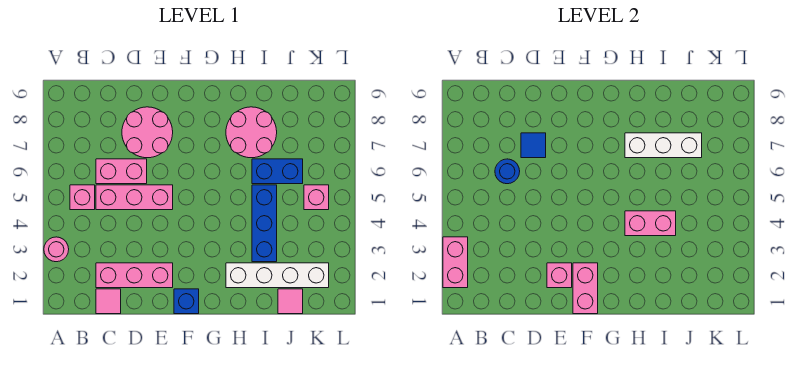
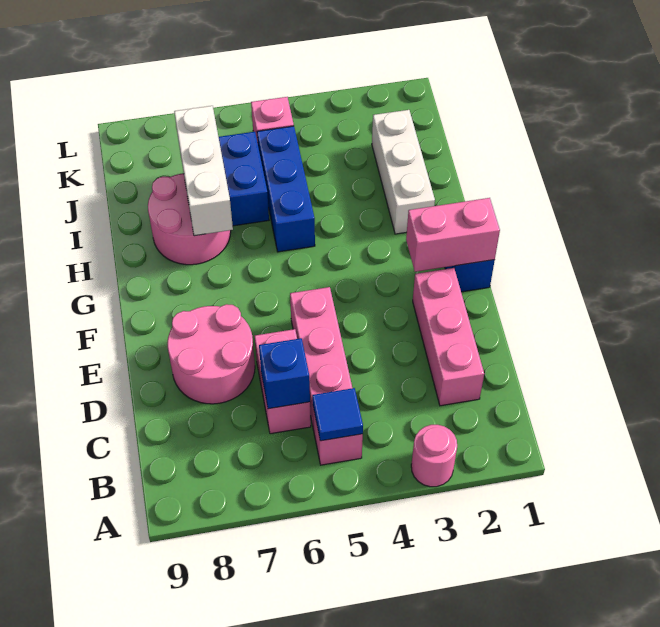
pink 1x2 brick [443,237,468,288] -> none
pink 1x1 tile [96,289,121,314] -> none
blue 1x1 round brick [495,159,520,184] -> blue 1x1 brick [259,338,310,409]
blue 1x1 tile [521,133,546,158] -> blue 1x1 tile moved to [312,388,363,441]
pink 1x1 brick [547,263,572,288] -> none
white 1x4 brick [226,263,329,288] -> white 1x3 brick [372,110,435,234]
pink 1x2 brick [625,211,676,236] -> none
blue 1x3 brick [252,185,277,262] -> blue 1x3 brick turned to [257,126,315,252]
pink 1x1 tile [278,289,303,314] -> none

